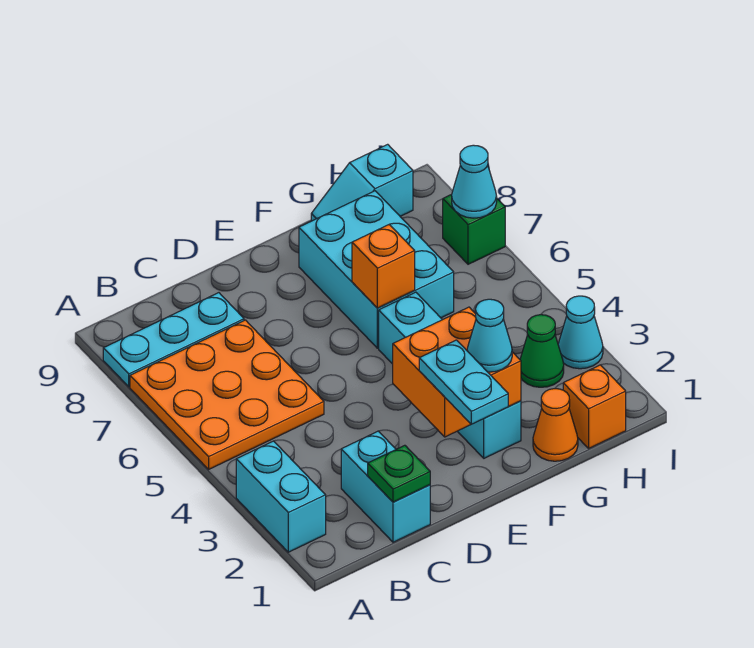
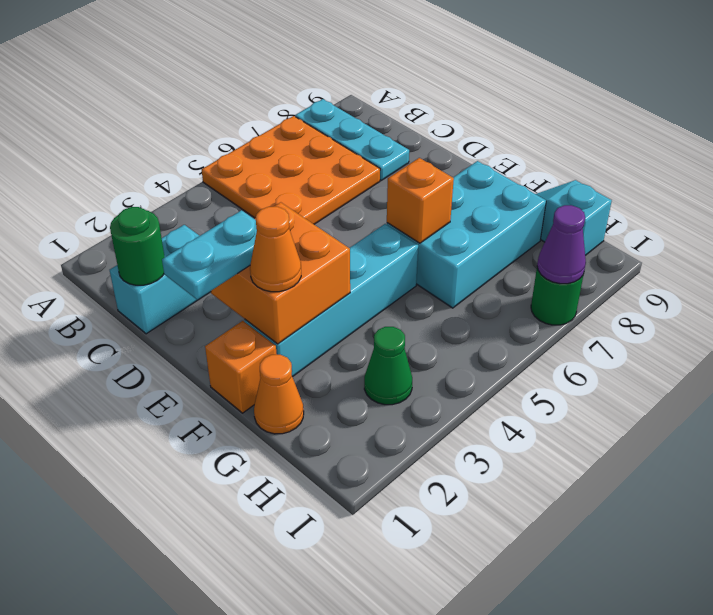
cyan 1x2 brick [236,441,326,552] -> none
green 1x1 plate [368,445,430,502] -> green 1x1 round brick [110,207,165,285]
cyan 1x1 cone [467,299,512,372] -> orange 1x1 cone [250,207,301,292]
orange 1x1 brick [563,365,626,448] -> orange 1x1 brick moved to [205,321,277,413]
cyan 1x1 cone [558,296,603,369] -> none
green 1x1 brick [443,194,505,264] -> green 1x1 round brick [531,267,584,325]
cyan 1x1 cone [452,145,497,218] -> purple 1x1 cone [537,205,586,284]

